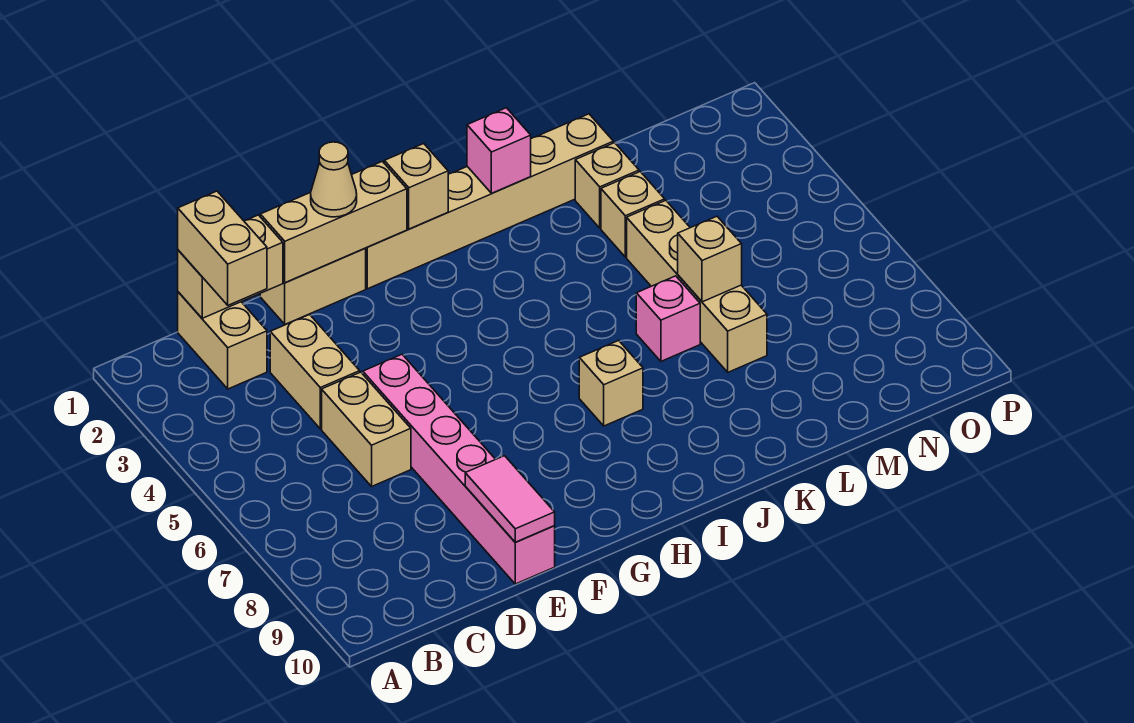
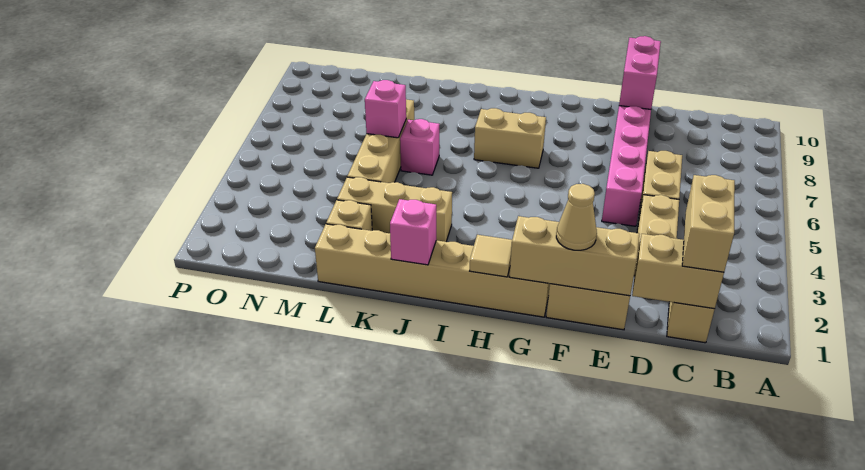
pink 1x2 tile [465,456,555,542] -> pink 1x2 brick [619,36,661,109]
tan 1x1 brick [384,144,448,229] -> tan 1x1 tile [470,235,512,277]
tan 1x1 brick [579,341,643,426] -> tan 1x2 brick [474,108,546,168]
tan 1x1 brick [601,172,665,257] -> tan 1x3 brick [337,177,452,242]
tan 1x1 brick [678,216,742,302] -> pink 1x1 brick [365,80,406,138]

